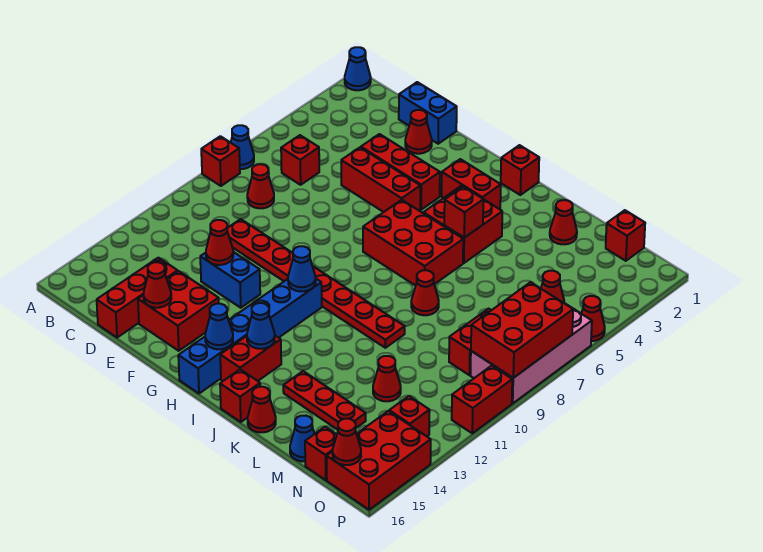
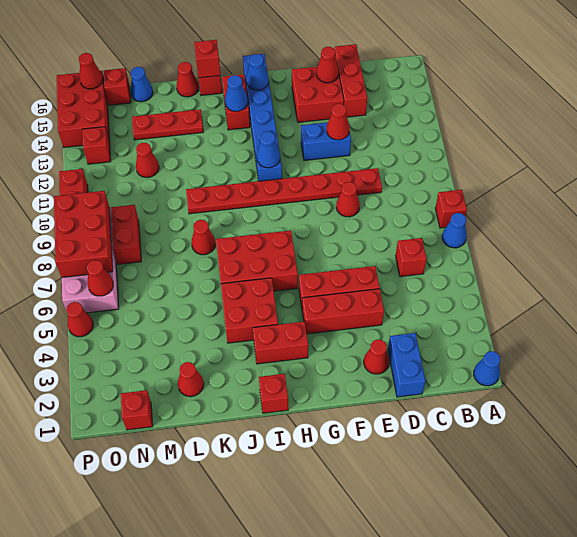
red 1x1 cone [247,164,274,208] -> red 1x1 cone moved to [336,182,360,217]
blue 1x2 brick [399,82,457,144] -> blue 1x2 brick turned to [388,333,425,397]
red 1x1 brick [444,187,483,238] -> red 1x1 brick moved to [194,40,221,78]

